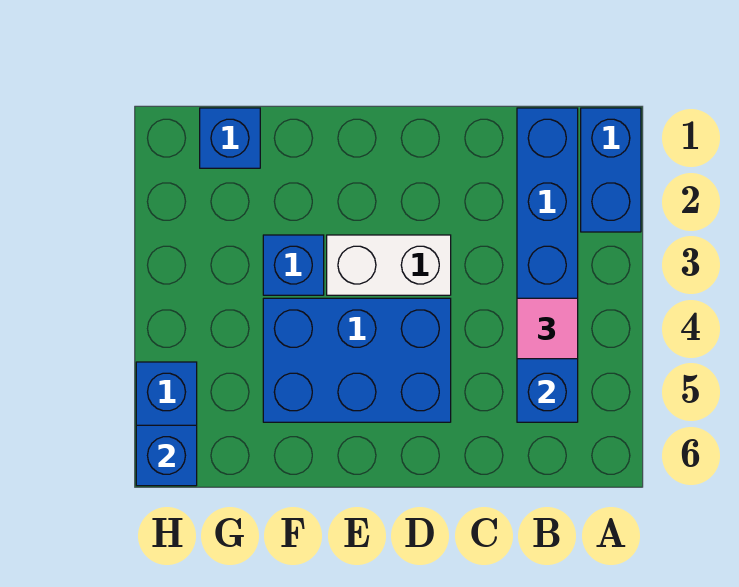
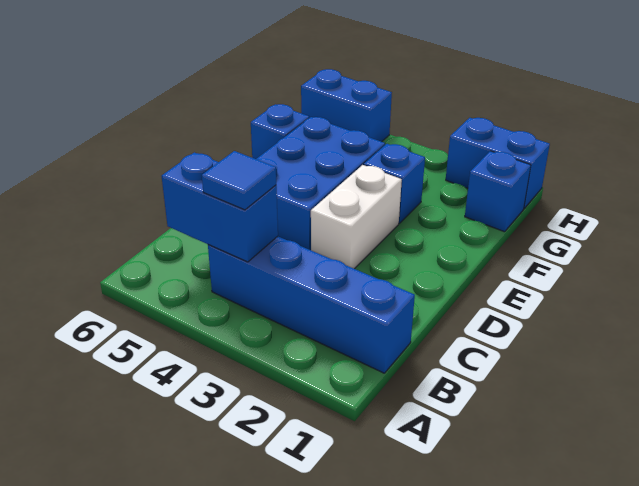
blue 1x2 brick [581,108,641,232] -> blue 1x2 brick moved to [446,118,550,208]
pink 1x1 tile [517,298,578,359] -> blue 1x1 tile [202,151,276,210]
blue 1x1 brick [136,425,197,486] -> blue 1x1 brick moved to [251,104,309,159]

